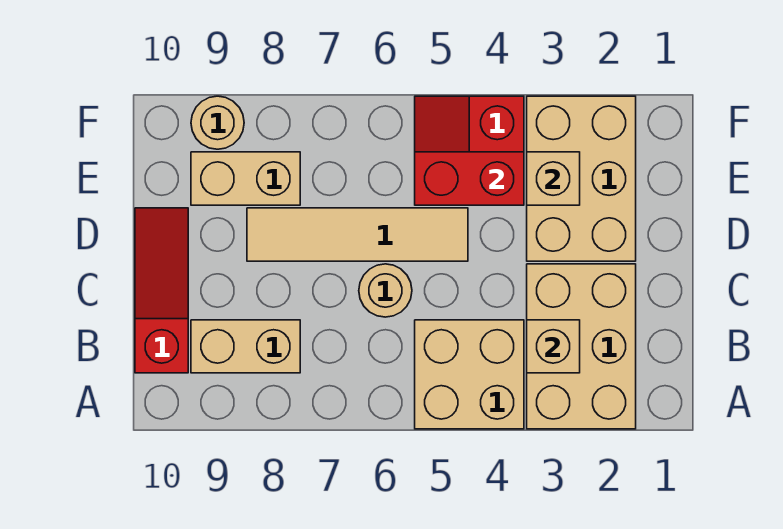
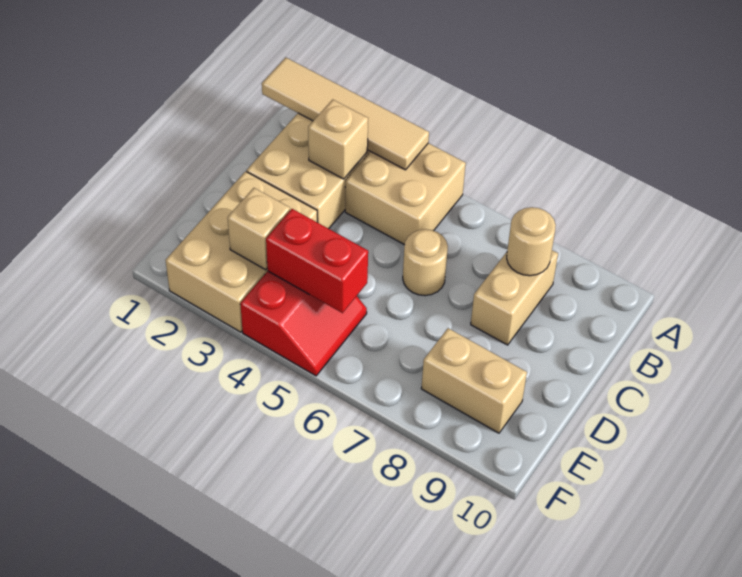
tan 1x2 brick [191,320,300,373] -> tan 1x2 brick turned to [471,250,558,345]
red 1x3 slope [135,208,188,373] -> none
tan 1x4 tile [247,208,468,261] -> tan 1x4 tile moved to [262,57,429,170]
tan 1x1 round brick [191,96,244,149] -> tan 1x1 round brick moved to [507,207,556,276]

